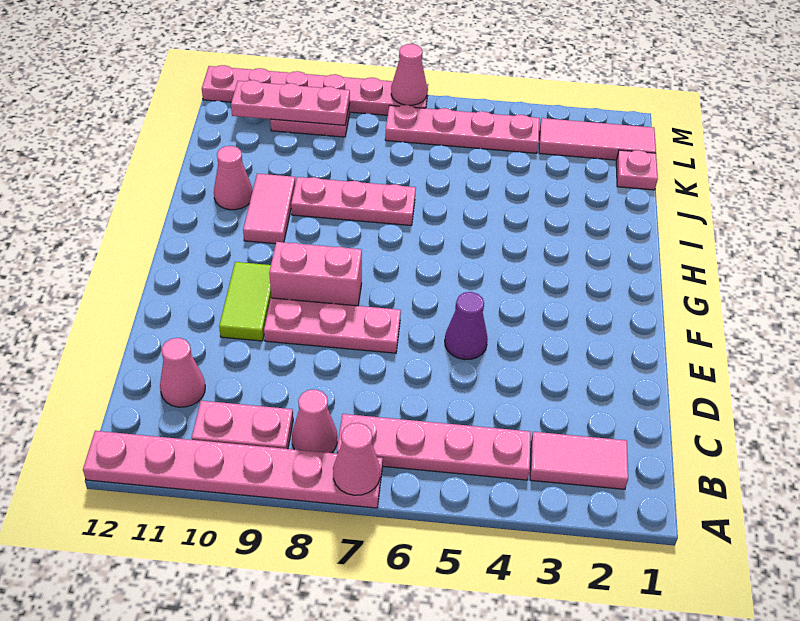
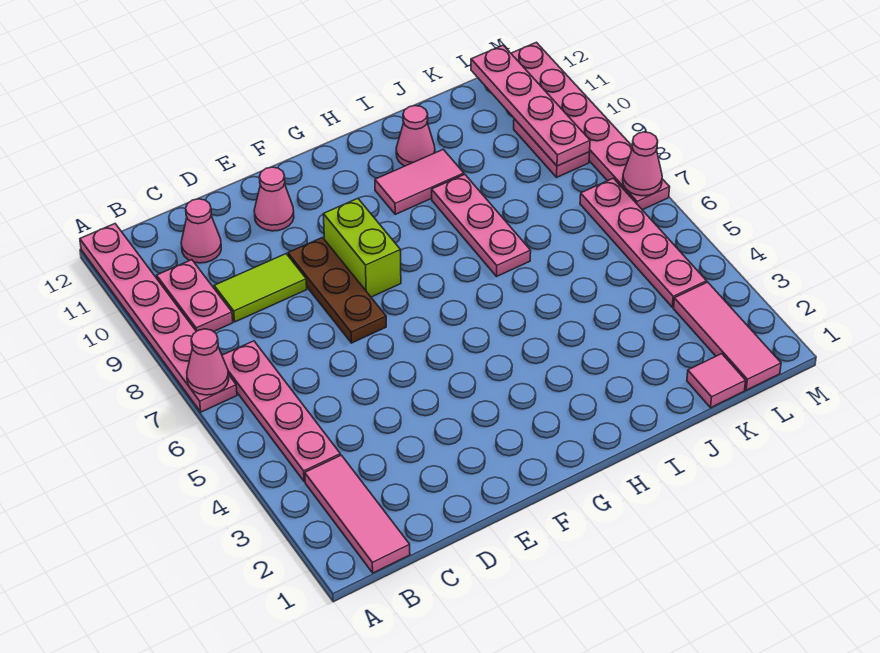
pink 1x2 tile [530,432,628,489] -> pink 1x3 tile [305,455,410,573]
pink 1x1 cone [292,389,337,453] -> pink 1x1 cone moved to [254,167,294,231]
purple 1x1 cone [445,292,488,360] -> none
pink 1x3 plate [264,298,401,353] -> brown 1x3 plate [288,238,386,343]
lime 1x2 tile [219,262,271,341] -> lime 1x2 tile moved to [214,254,307,322]
pink 1x2 brick [269,242,362,306] -> lime 1x2 brick [323,198,401,297]
pink 1x1 plate [616,150,658,190] -> pink 1x1 tile [687,354,746,408]
pink 1x3 plate [231,80,350,125] -> pink 1x4 plate [471,45,590,166]

